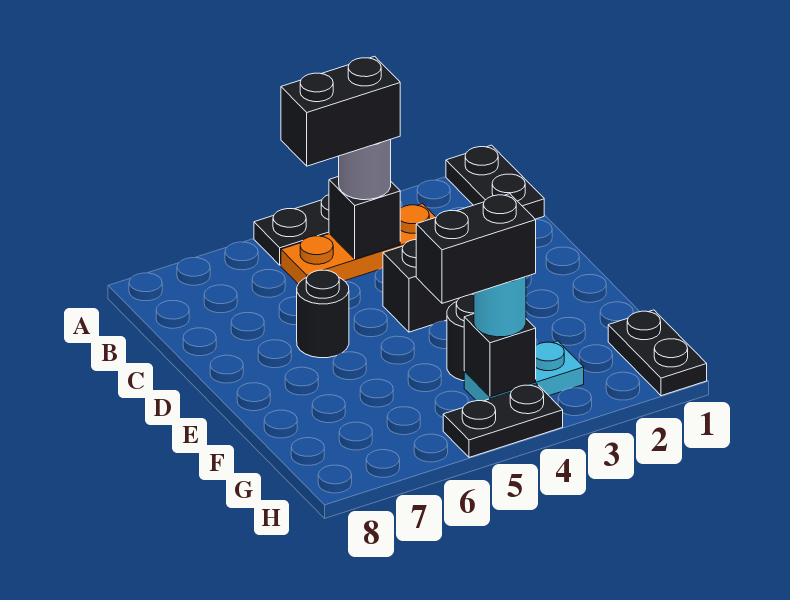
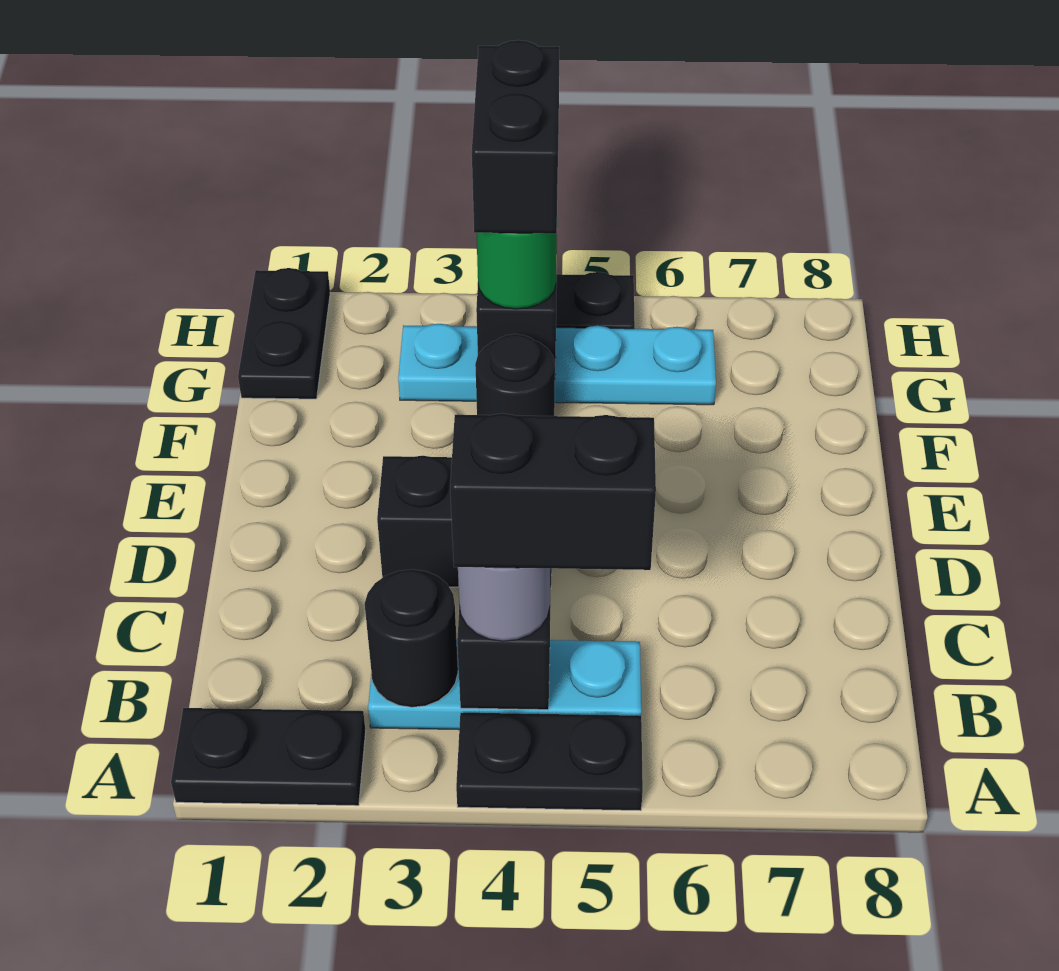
black 1x2 plate [446,145,544,219] -> black 1x2 plate turned to [171,708,366,806]
orange 1x3 plate [281,204,436,284] -> cyan 1x3 plate [368,639,641,730]
black 1x1 round brick [297,270,349,358] -> black 1x1 round brick moved to [365,569,458,707]
cyan 1x2 plate [464,341,584,401] -> cyan 1x4 plate [398,324,716,405]
cyan 1x1 round brick [474,277,526,337] -> green 1x1 round brick [477,233,557,309]
black 1x2 brick [416,194,536,303] -> black 1x2 brick turned to [472,40,559,234]

